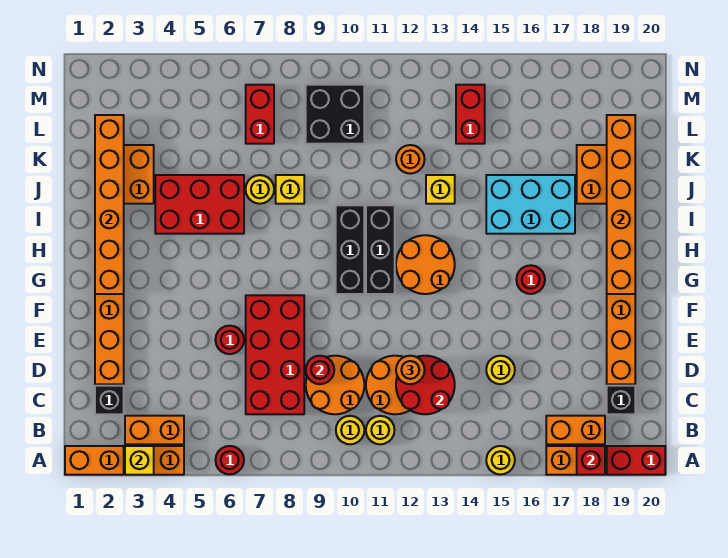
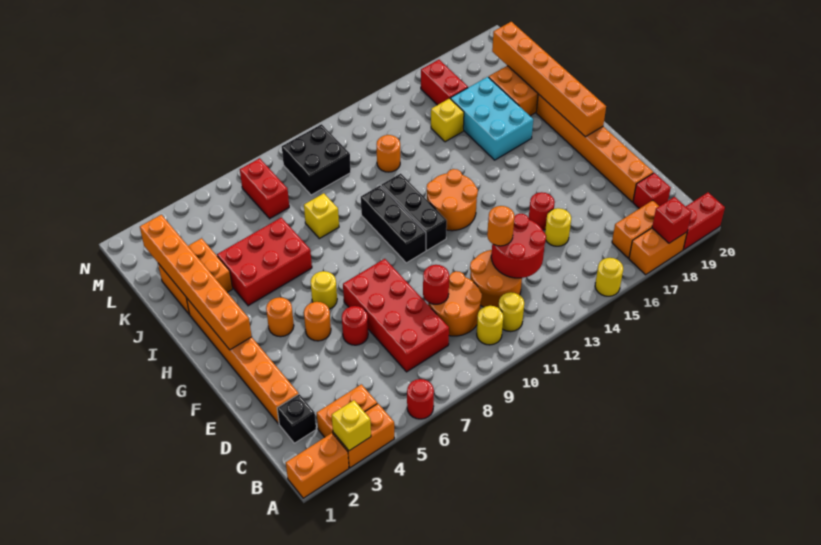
black 1x1 brick [607,386,635,414] -> red 1x1 brick [633,173,671,209]
none -> orange 1x1 round brick [304,302,331,341]
none -> orange 1x1 round brick [266,297,294,337]
red 1x1 round brick [516,265,545,294] -> red 1x1 round brick moved to [529,192,555,230]
cyan 2x3 brick [486,175,575,234] -> cyan 2x3 brick turned to [451,77,533,160]
yellow 1x1 round brick [246,175,274,204] -> yellow 1x1 round brick moved to [311,271,337,309]
yellow 1x1 brick [426,175,455,204] -> yellow 1x1 brick moved to [431,98,464,142]
red 1x2 brick [456,85,485,144] -> red 1x2 brick moved to [421,60,468,105]

